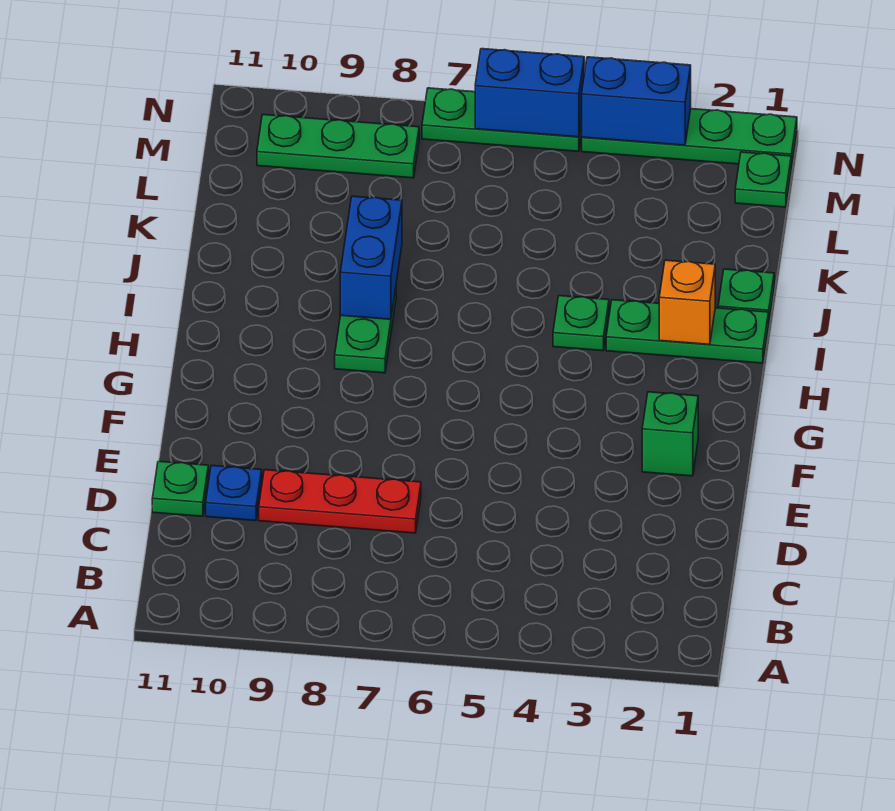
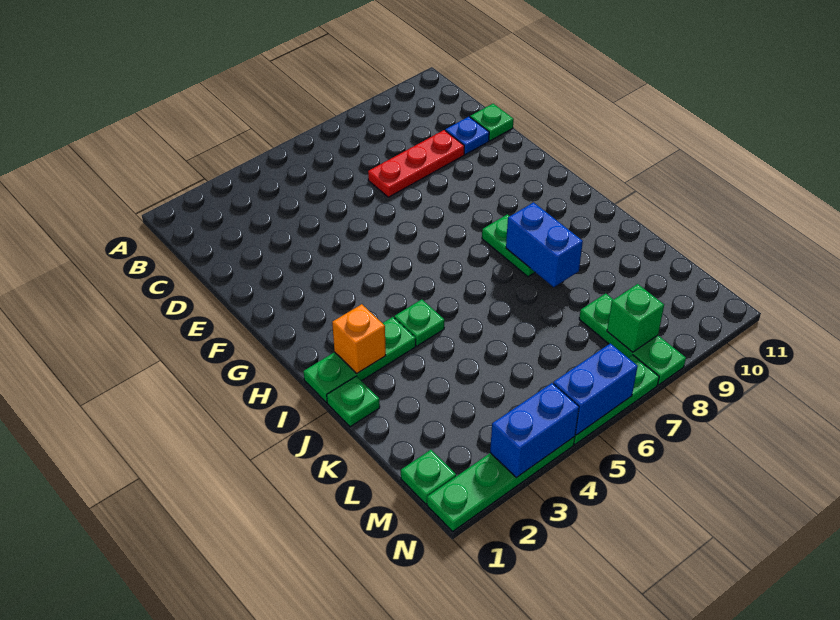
green 1x1 brick [642,392,698,476] -> green 1x1 brick moved to [607,284,664,352]
green 1x3 plate [257,115,419,178] -> green 1x3 plate turned to [579,293,686,385]

